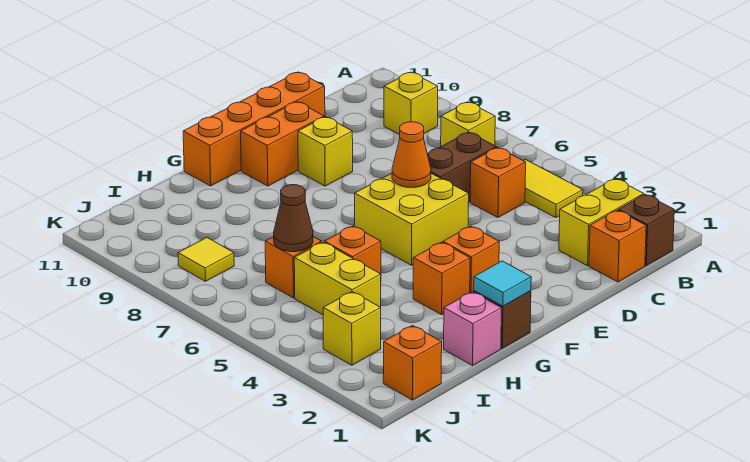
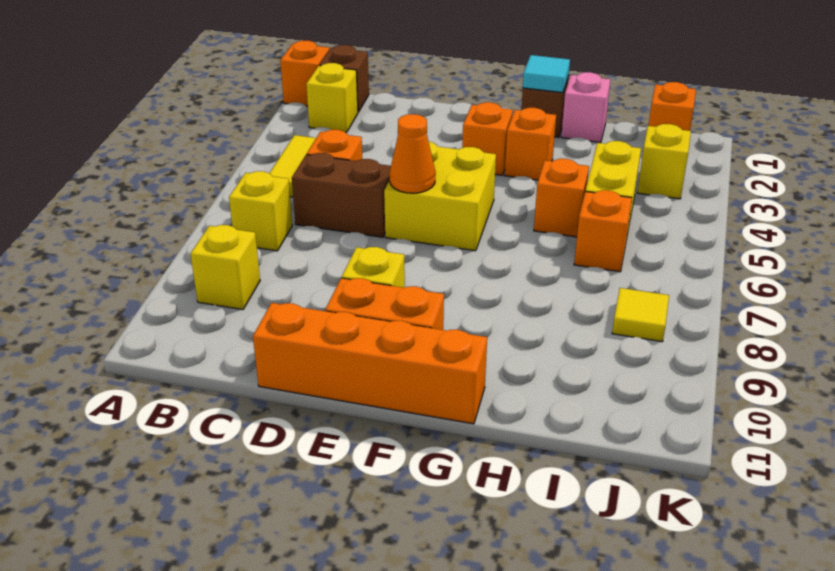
yellow 1x2 brick [559,179,644,266] -> yellow 1x1 brick [306,63,358,132]
orange 1x1 brick [589,210,646,282] -> orange 1x1 brick moved to [280,41,329,106]
brown 1x1 cone [274,185,313,252] -> none

